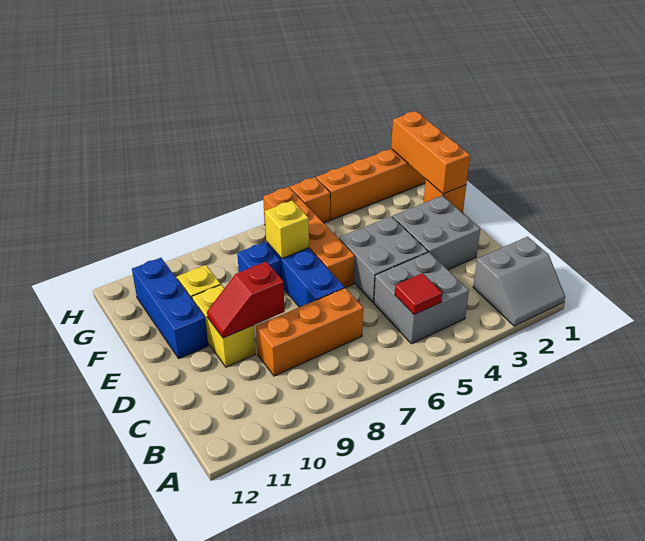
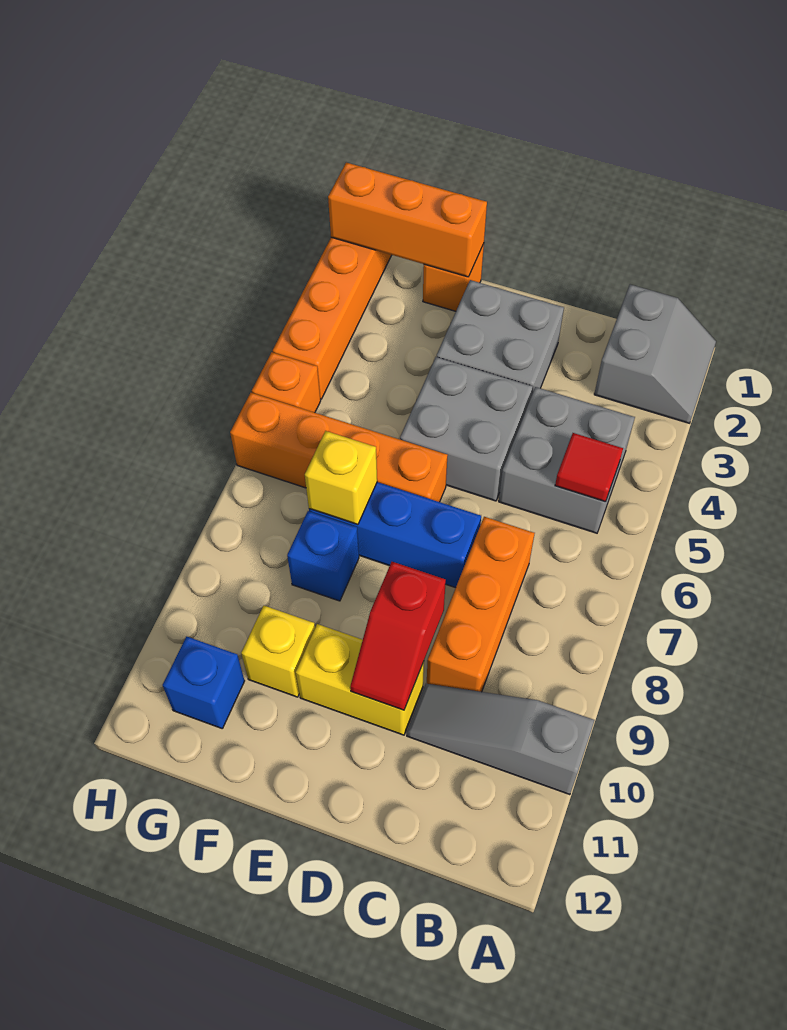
none -> grey 1x3 slope [407,684,595,795]
blue 1x3 brick [132,258,208,358] -> blue 1x1 brick [163,637,245,728]

